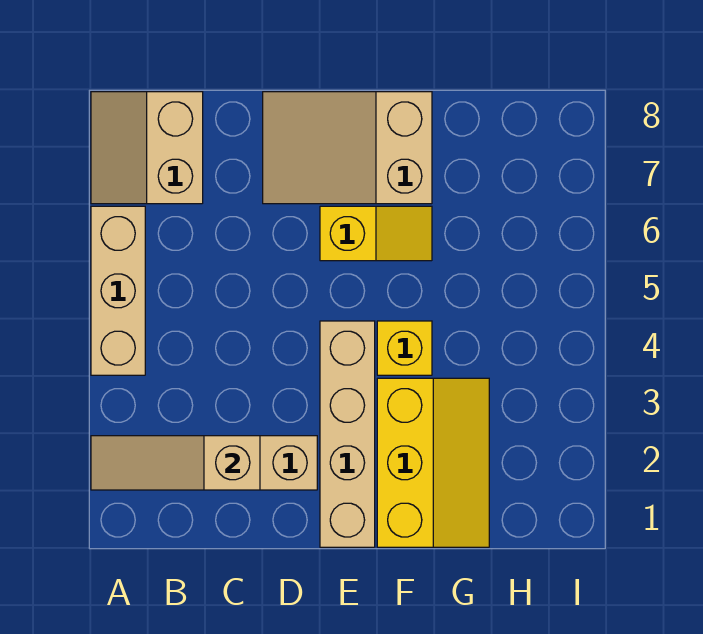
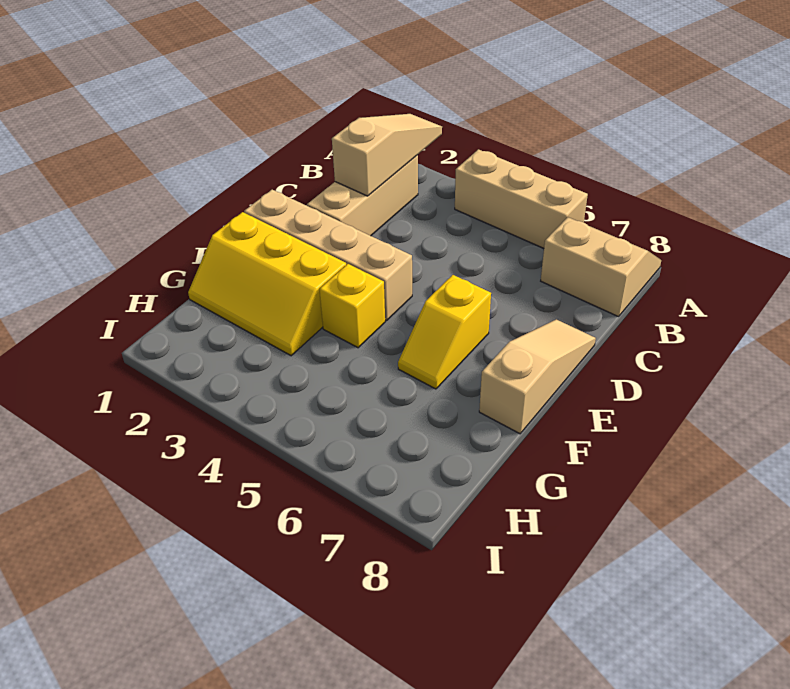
tan 2x3 slope [263,92,432,204] -> tan 1x3 slope [479,319,596,434]

